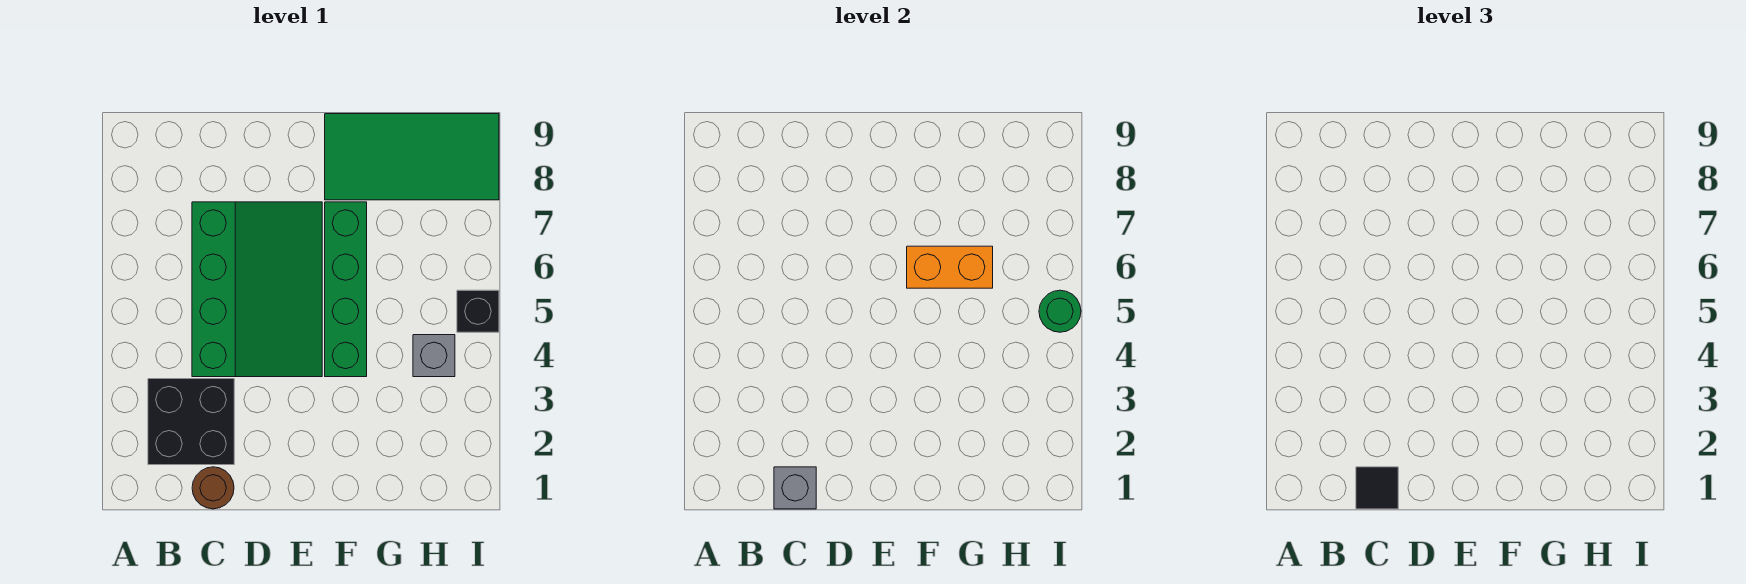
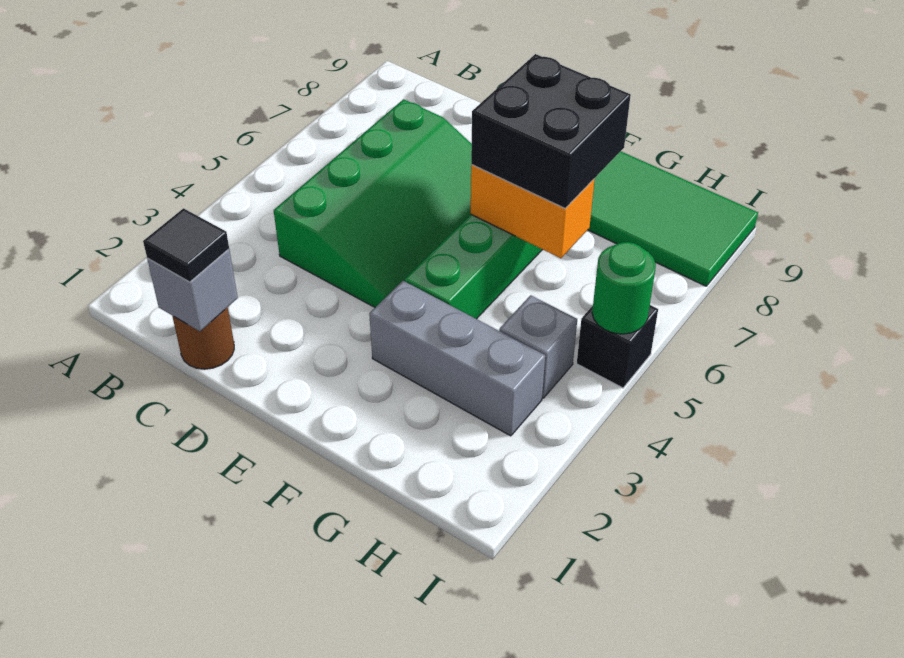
black 2x2 brick [148,379,234,465] -> black 2x2 brick moved to [471,54,631,208]
none -> grey 1x3 brick [369,281,545,436]

